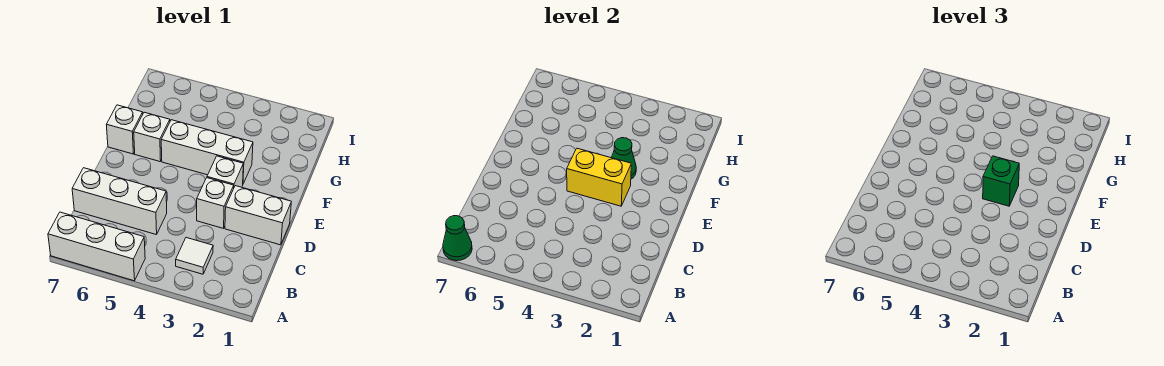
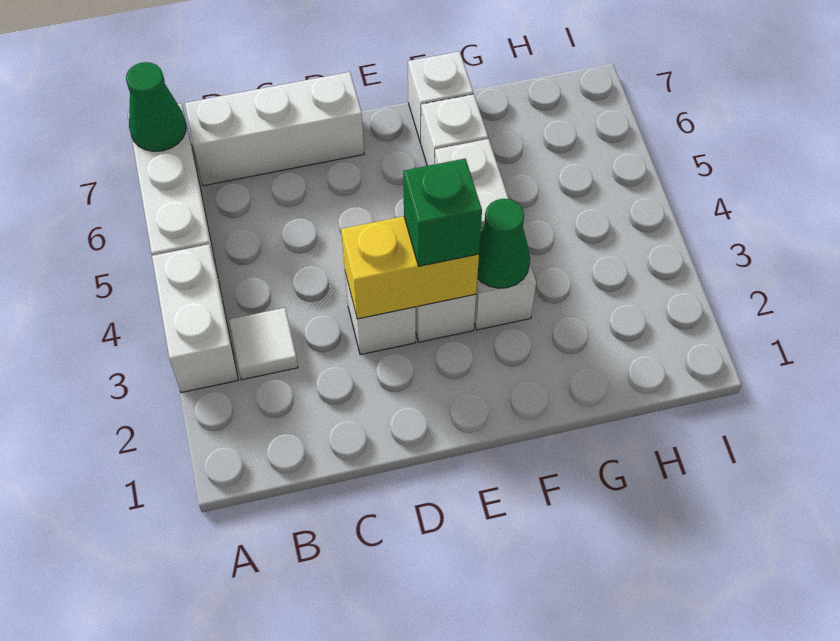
white 1x3 brick [72,168,167,235] -> white 1x3 brick turned to [185,72,364,186]
white 1x2 brick [225,186,291,245] -> white 1x2 brick moved to [152,244,238,393]
yellow 1x2 brick [567,148,631,206] -> yellow 1x2 brick turned to [341,216,479,319]

